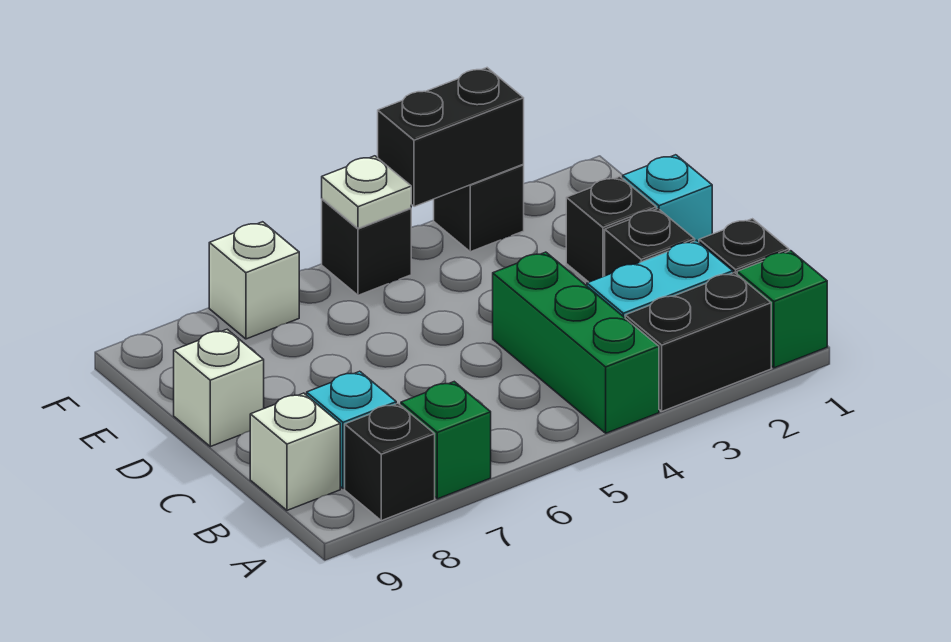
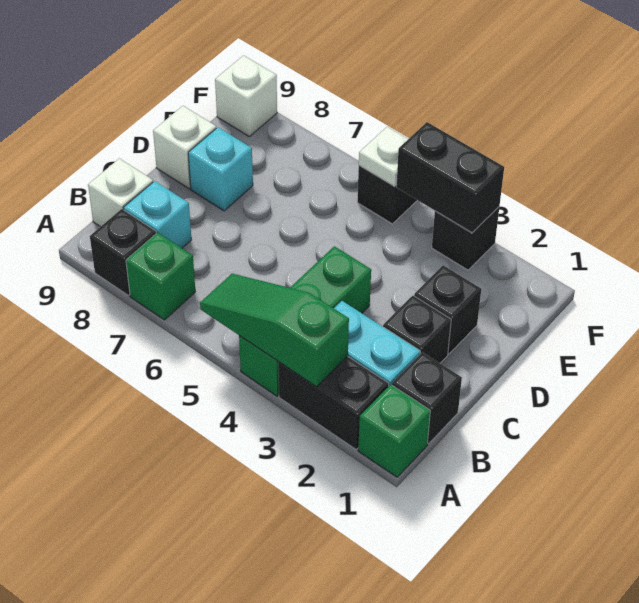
none -> green 1x3 slope [200,274,349,387]
cyan 1x1 brick [623,155,712,242] -> cyan 1x1 brick moved to [188,127,253,211]
white 1x1 brick [209,222,299,339] -> white 1x1 brick moved to [215,56,277,137]

